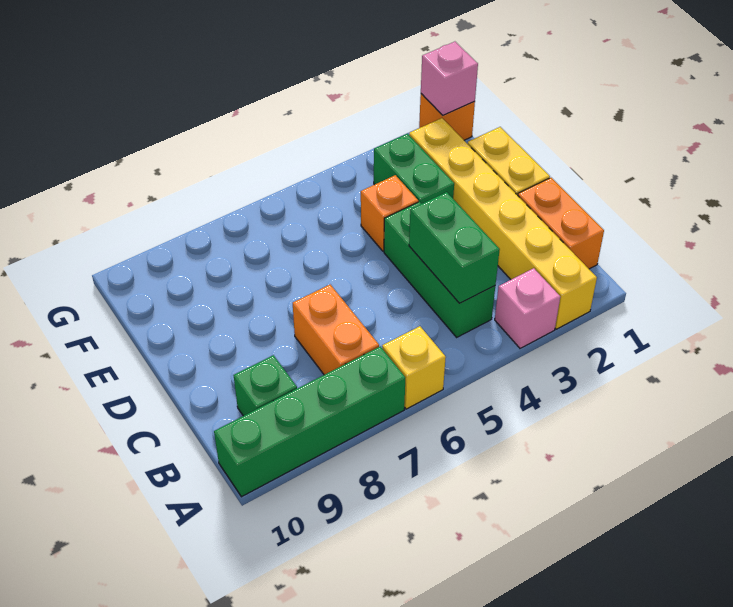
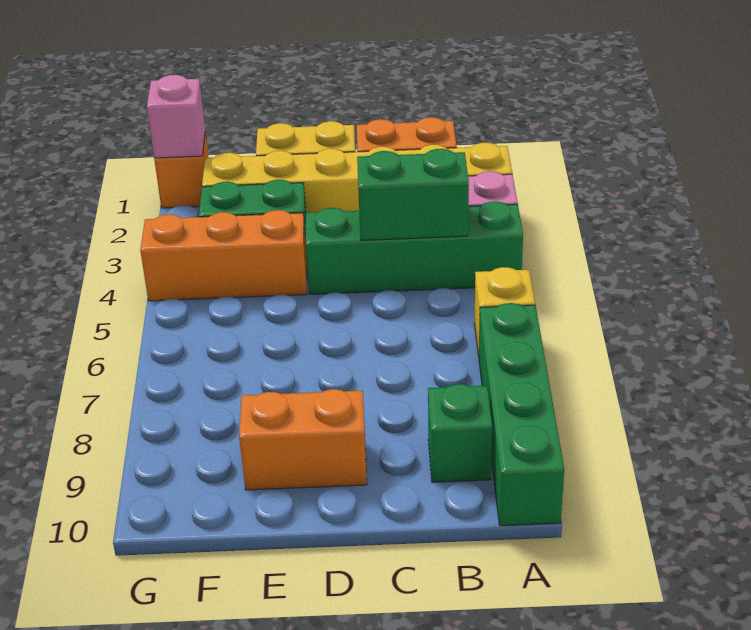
green 1x3 brick [384,202,495,337] -> green 1x4 brick [306,201,523,294]
orange 1x2 brick [293,285,379,375] -> orange 1x2 brick moved to [239,389,367,490]
orange 1x1 brick [361,175,418,251] -> orange 1x3 brick [140,210,307,301]

